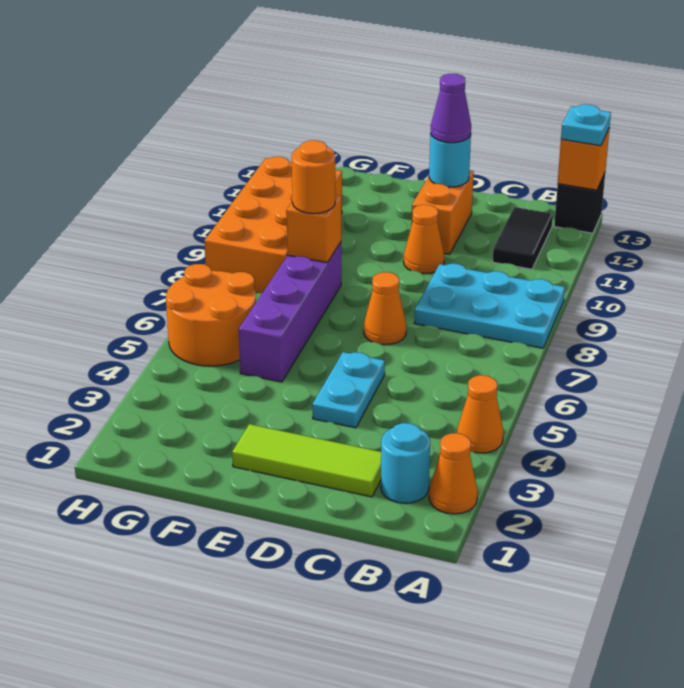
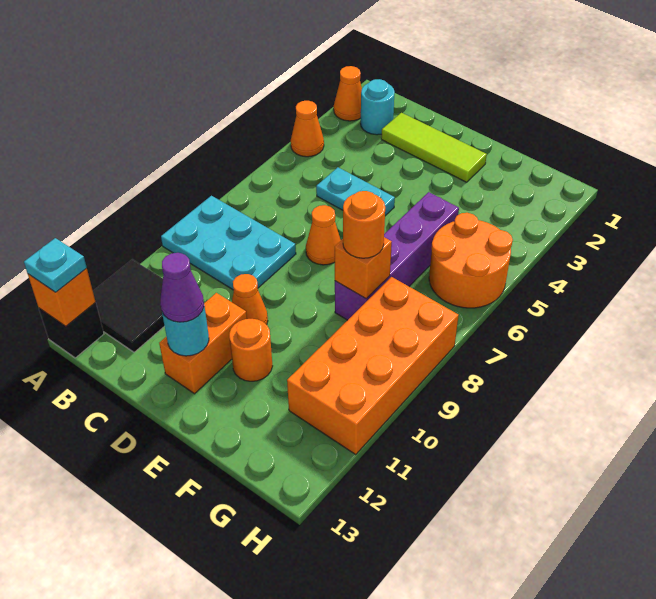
black 1x2 tile [493,207,553,269] -> black 2x2 tile [93,259,164,352]
cyan 1x2 plate [312,352,385,428] -> cyan 1x2 plate turned to [316,167,395,216]
none -> orange 1x1 round brick [229,319,272,381]

